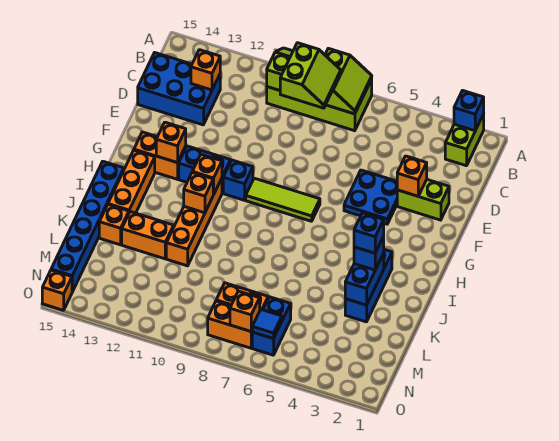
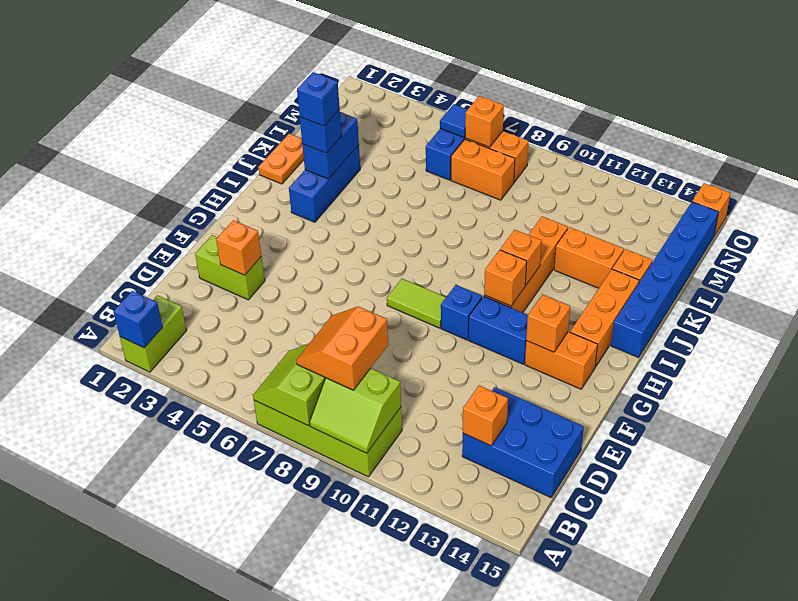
lime 2x2 slope [280,43,341,108] -> orange 2x2 slope [296,306,388,390]
blue 2x2 plate [344,170,397,224] -> none
lime 1x3 tile [246,178,320,221] -> lime 1x2 tile [387,279,446,328]
none -> orange 1x2 plate [258,134,304,184]

